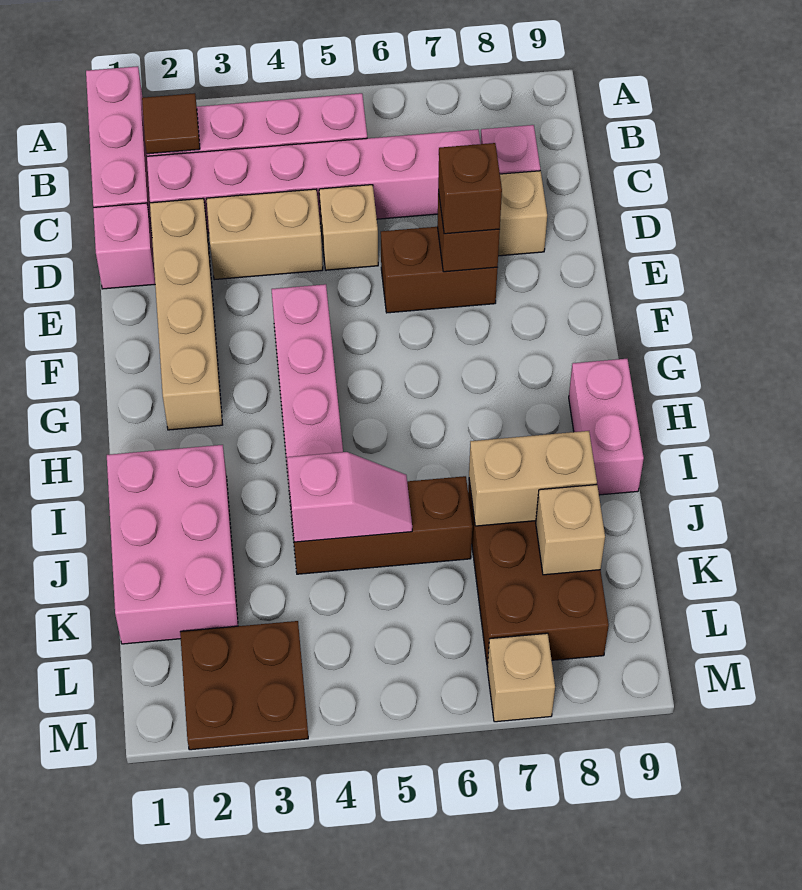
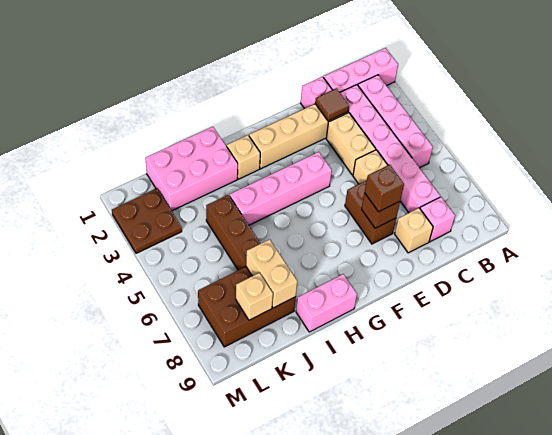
brown 1x1 tile [142,93,200,154] -> brown 1x1 tile moved to [315,89,349,121]
pink 1x2 slope [287,452,412,542] -> none
tan 1x1 brick [487,633,555,722] -> tan 1x1 brick moved to [227,135,260,179]

